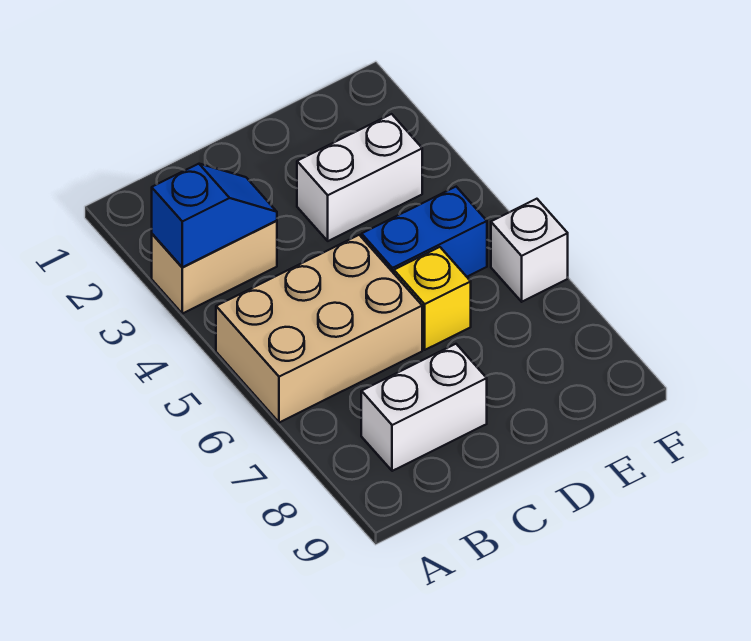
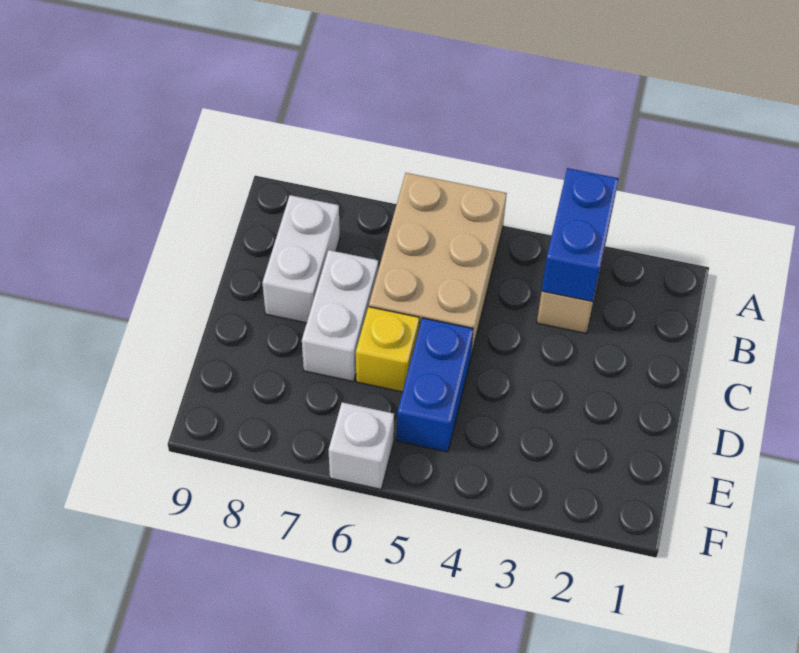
blue 1x2 slope [152,164,277,267] -> blue 1x2 brick [542,168,619,302]
white 1x2 brick [297,114,422,241] -> white 1x2 brick moved to [302,250,378,382]

